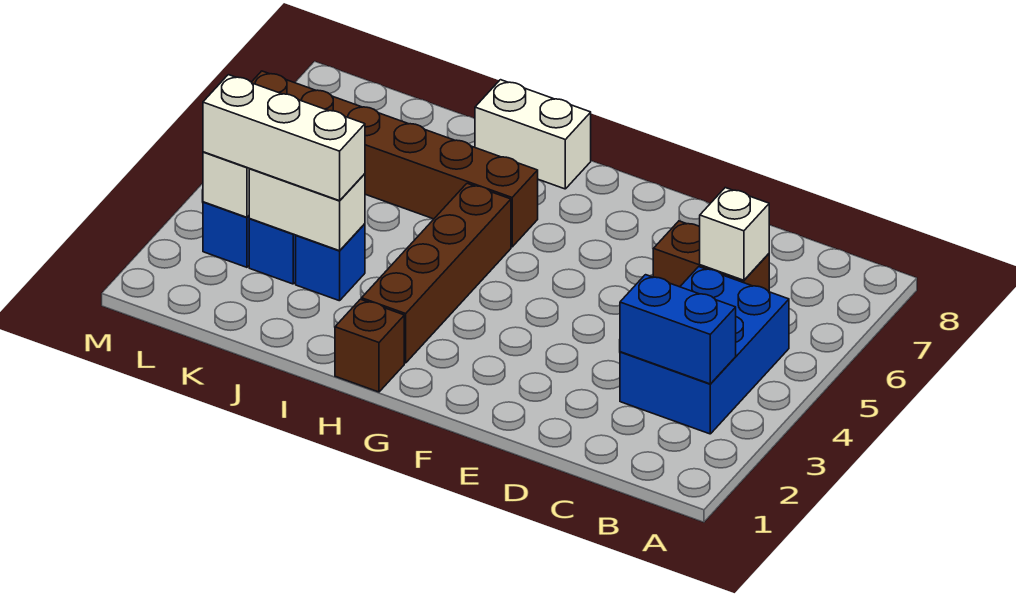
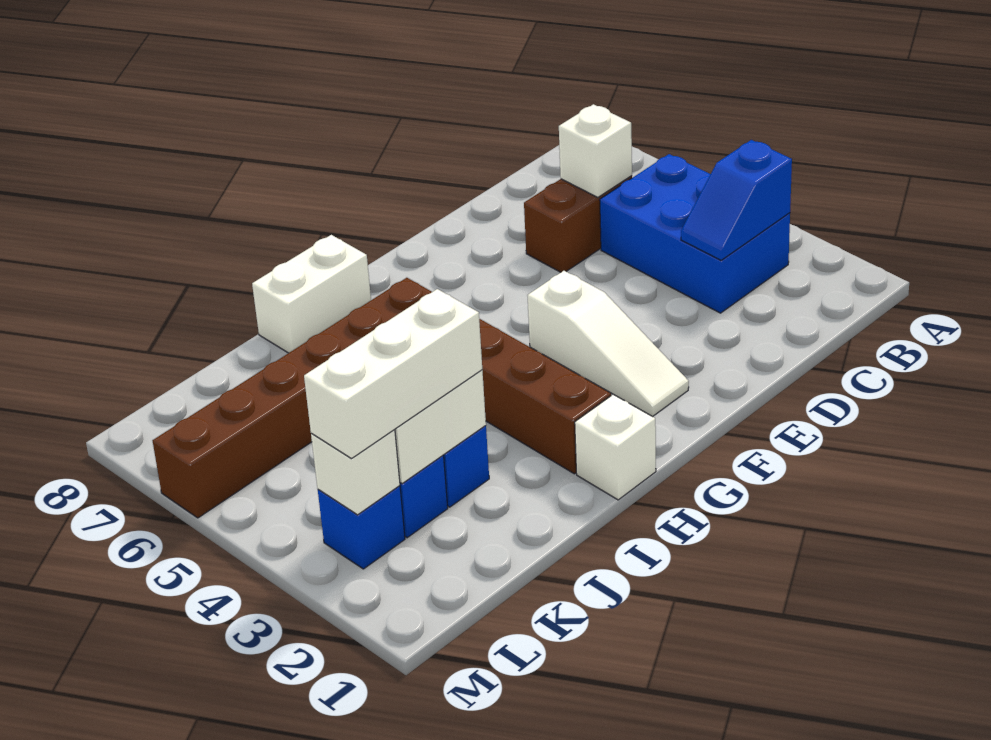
blue 1x2 brick [620,275,736,384] -> blue 1x2 slope [681,140,792,260]
none -> white 1x3 slope [527,271,689,417]
brown 1x1 brick [335,299,404,392] -> white 1x1 brick [575,395,656,500]

